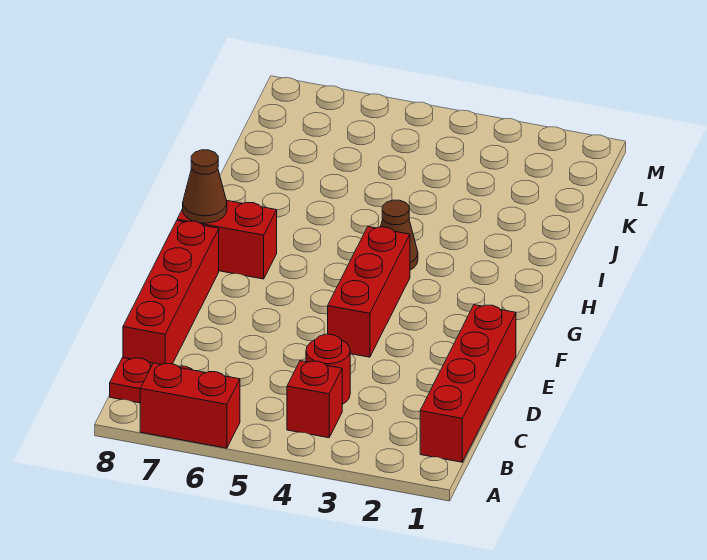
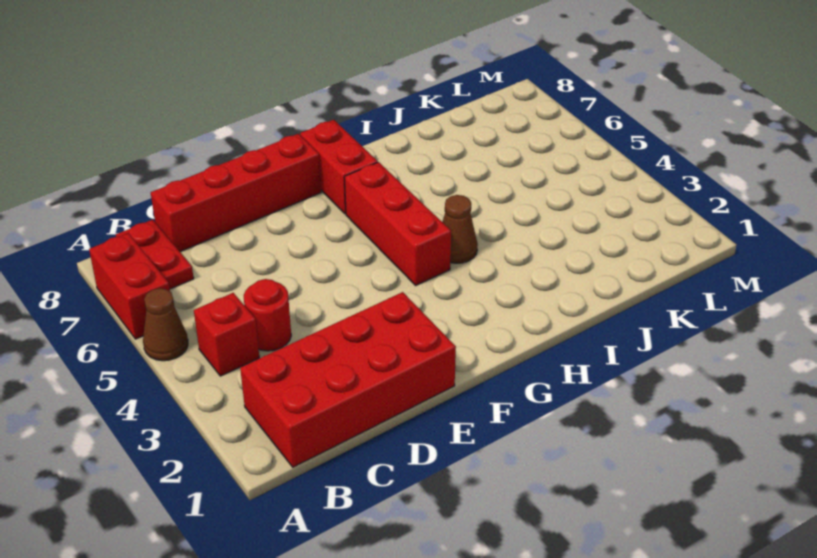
red 1x4 brick [420,305,516,462] -> red 2x4 brick [240,292,456,467]
red 1x3 brick [328,227,410,357] -> red 1x3 brick turned to [344,162,451,285]
brown 1x1 cone [183,150,227,223] -> brown 1x1 cone moved to [143,288,188,361]

